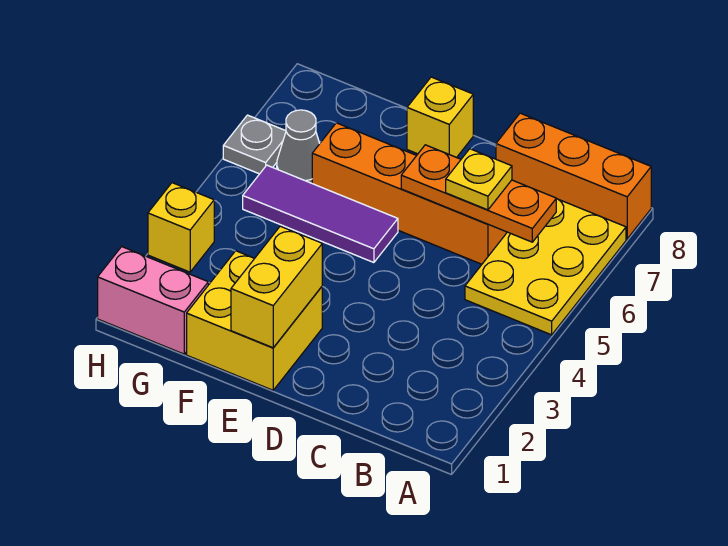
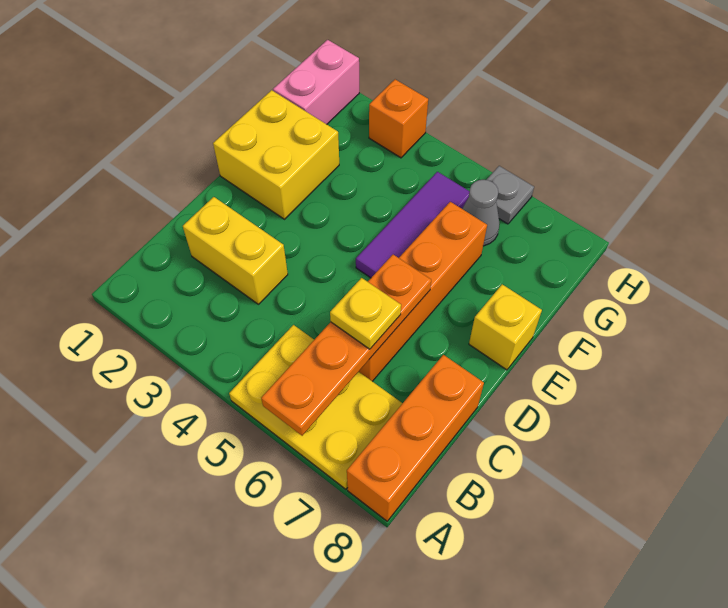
orange 1x3 plate [401,145,556,242] -> orange 1x4 plate [261,255,431,436]
yellow 1x2 brick [231,226,322,348] -> yellow 1x2 brick moved to [183,197,288,304]
yellow 1x1 brick [148,183,214,272] -> orange 1x1 brick [369,79,428,158]

